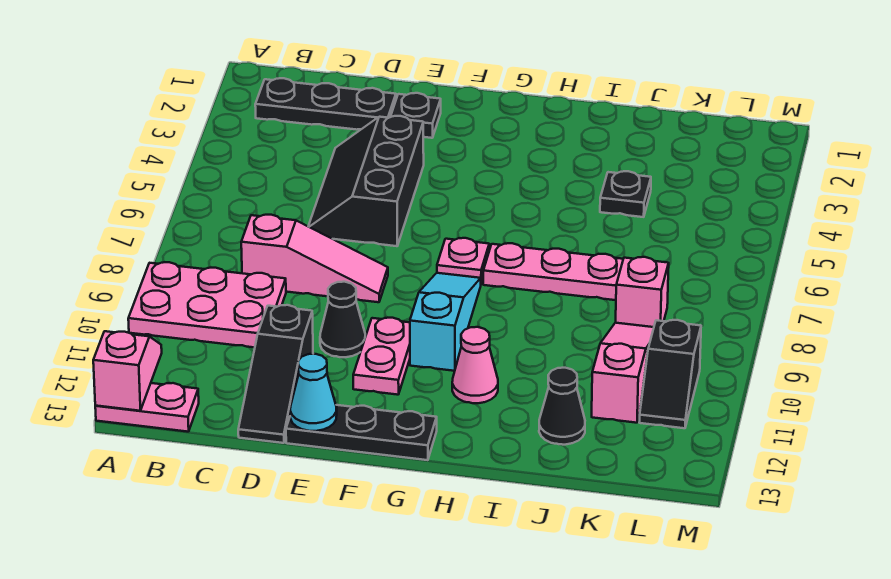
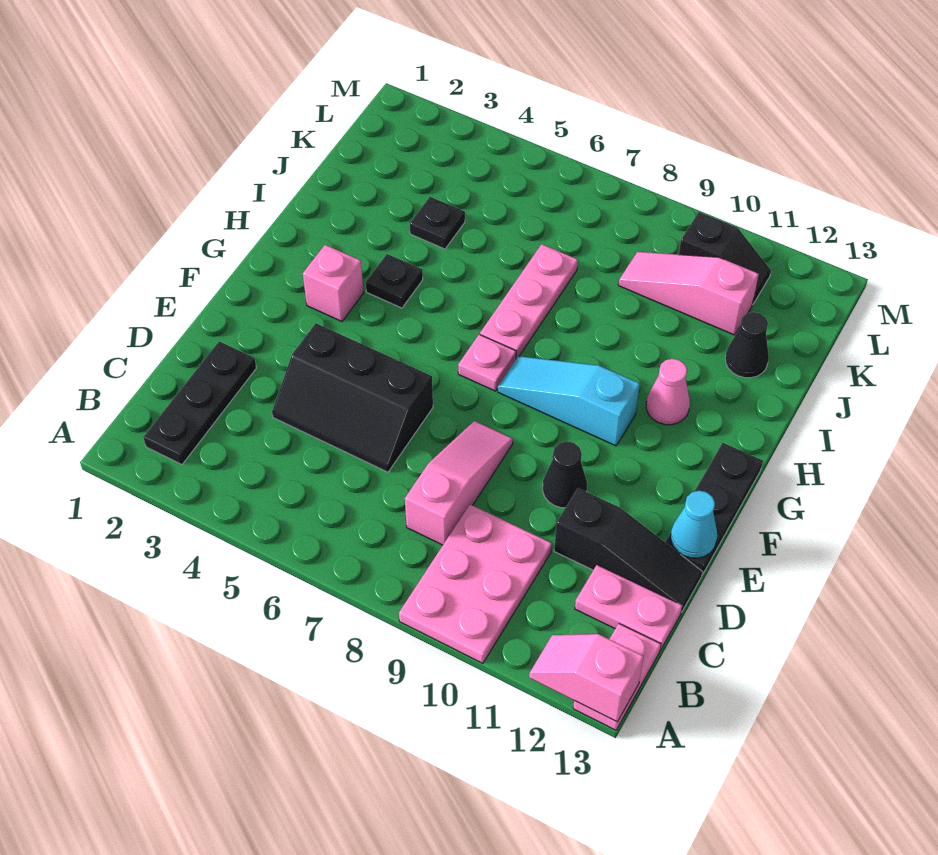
black 1x1 plate [391,93,441,138] -> black 1x1 plate moved to [366,254,423,308]
pink 1x2 plate [353,318,410,395] -> pink 1x2 plate moved to [575,565,682,650]
pink 1x1 brick [616,257,669,327] -> pink 1x1 brick moved to [303,245,364,321]

